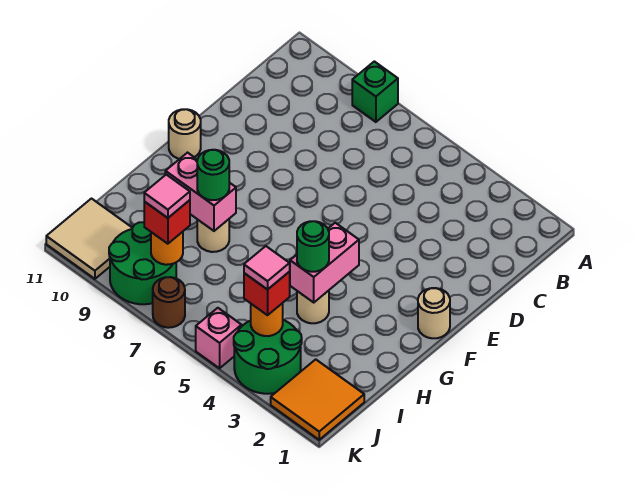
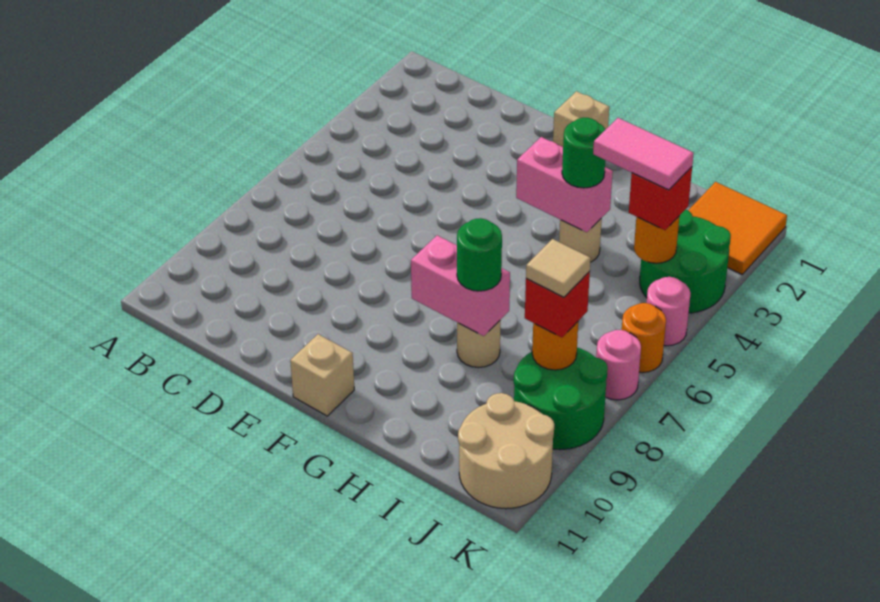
green 1x1 brick [352,61,398,122] -> none
tan 1x1 round brick [418,288,450,338] -> tan 1x1 brick [553,91,609,147]
tan 1x1 round brick [169,109,201,159] -> tan 1x1 brick [290,334,354,416]
pink 1x2 brick [165,153,236,231] -> pink 1x2 brick turned to [411,235,510,336]
pink 1x1 tile [244,246,290,290] -> pink 1x2 tile [593,118,694,190]
pink 1x1 tile [144,175,190,218] -> tan 1x1 tile [526,239,591,297]
tan 2x2 tile [46,199,132,279] -> tan 2x2 round brick [458,393,554,509]
pink 1x1 brick [196,308,242,368] -> pink 1x1 round brick [647,277,691,346]
none -> orange 1x1 round brick [622,303,666,373]
brown 1x1 round brick [153,277,185,328] -> pink 1x1 round brick [596,330,641,400]

